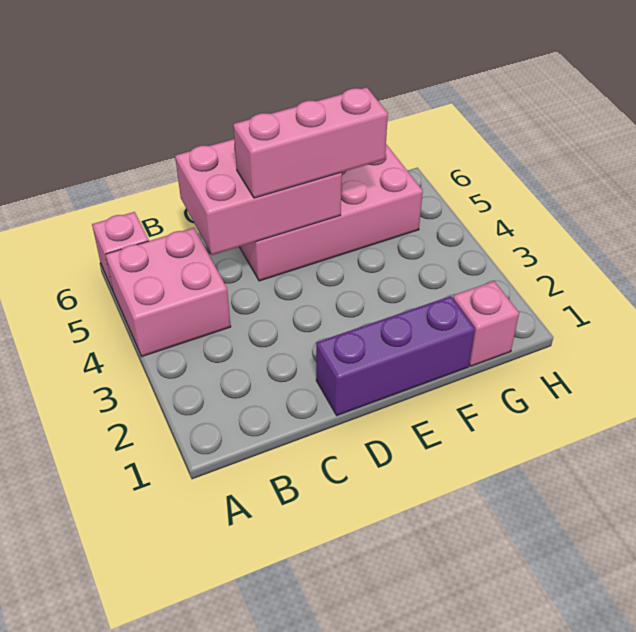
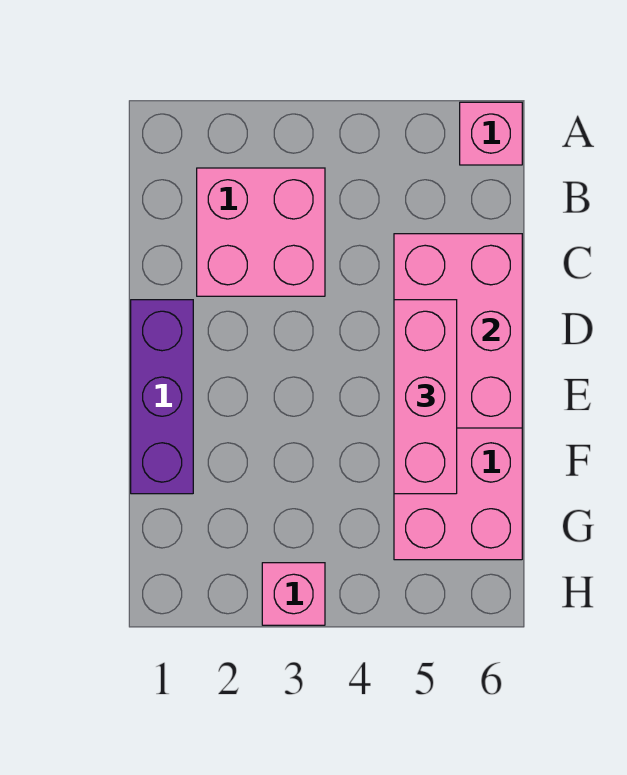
pink 2x2 brick [105,228,231,356] -> pink 2x2 brick moved to [197,168,325,296]
pink 1x1 brick [453,281,519,366] -> pink 1x1 brick moved to [262,563,325,625]

